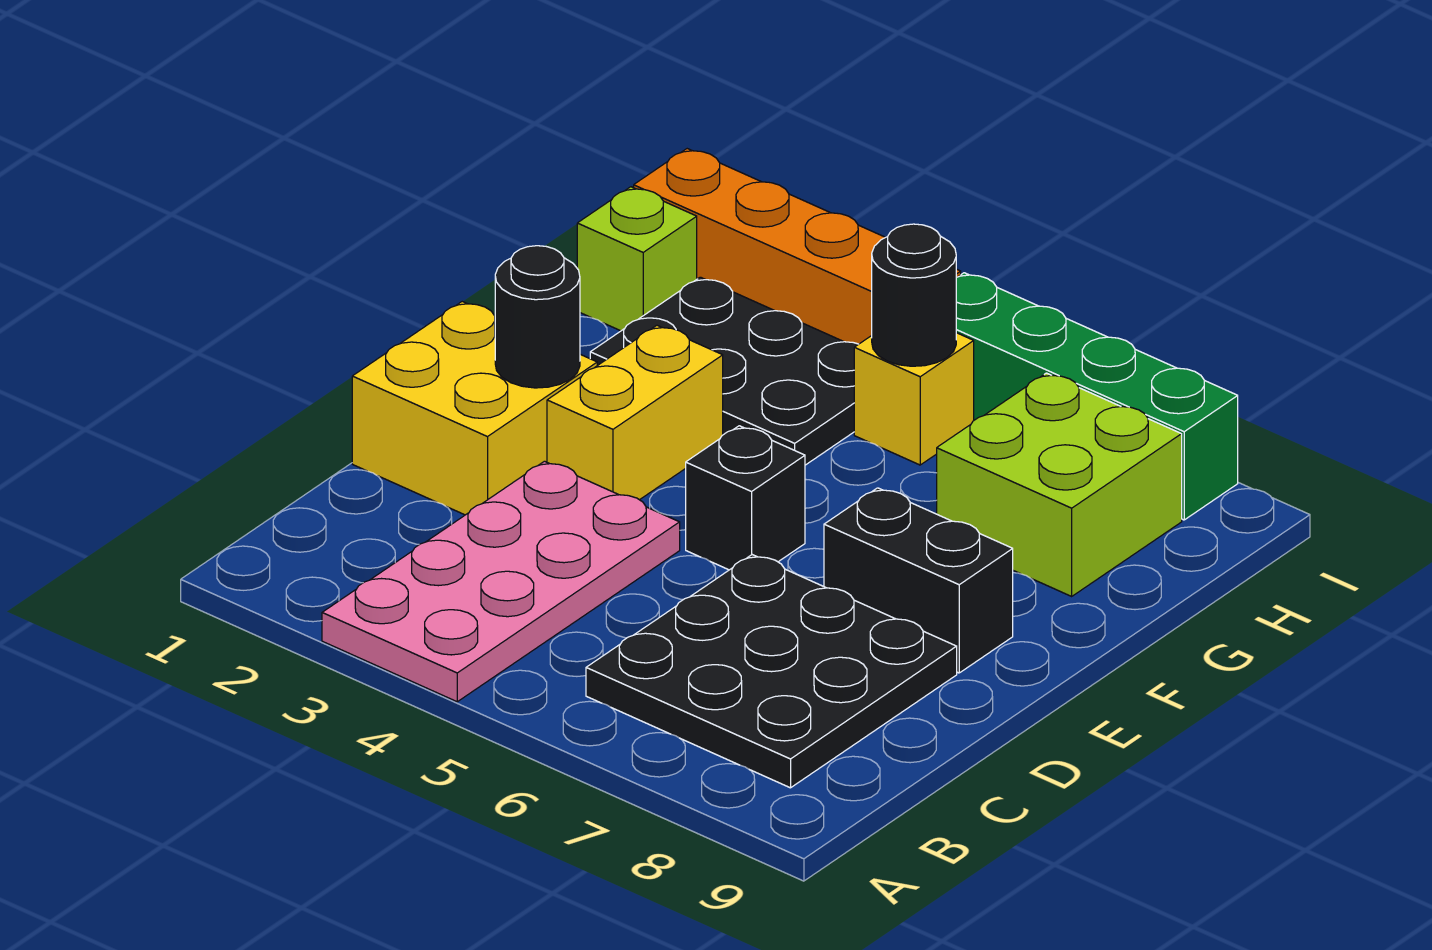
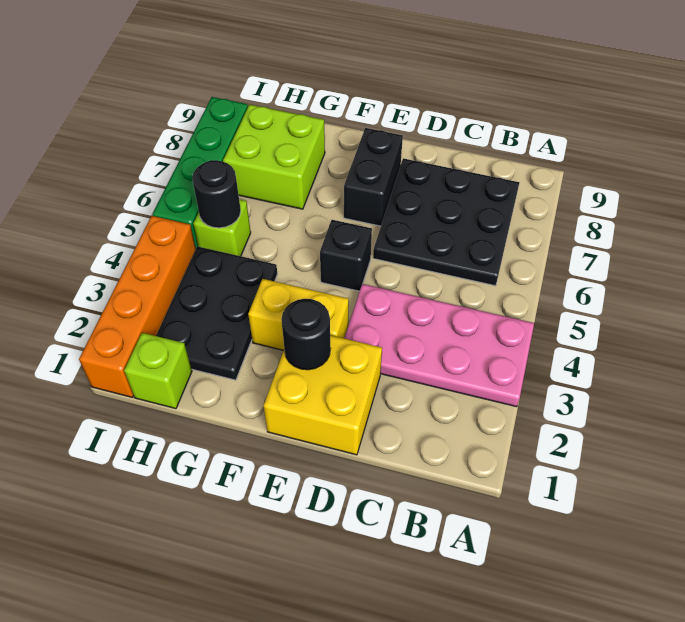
yellow 1x1 brick [854,333,974,465] -> lime 1x1 brick [193,200,251,256]

